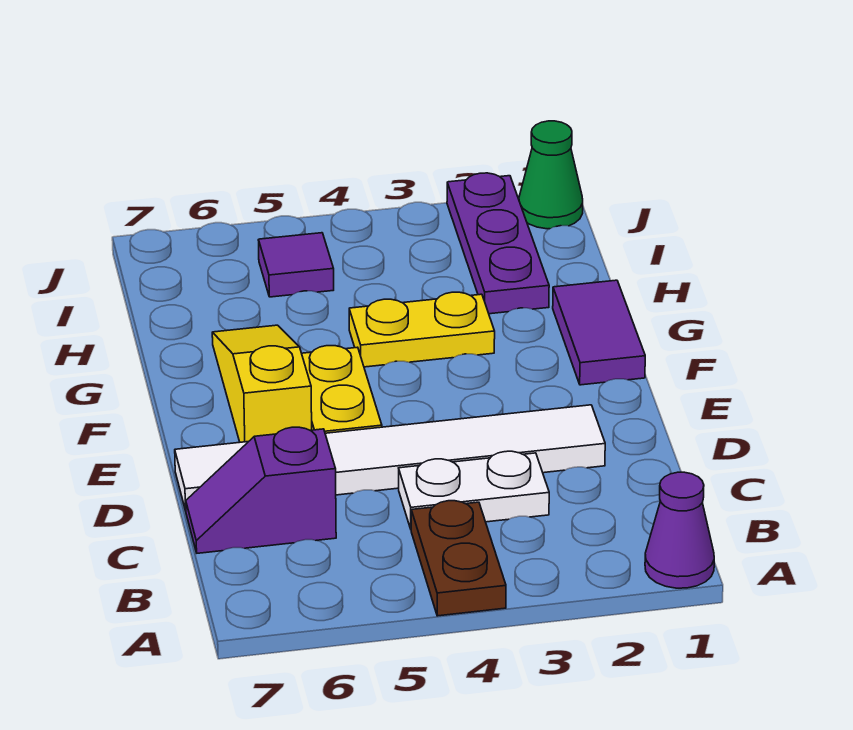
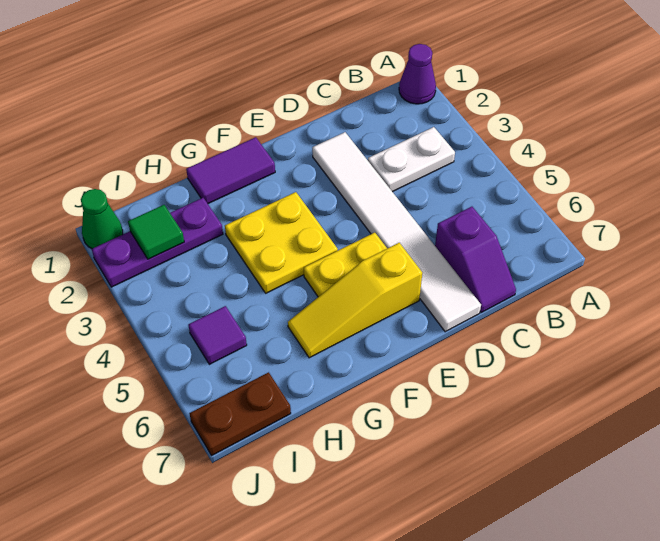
brown 1x2 plate [411,501,506,616] -> brown 1x2 plate moved to [189,372,291,455]
white 1x2 plate [399,451,549,529] -> white 1x2 plate turned to [368,127,455,192]
yellow 1x2 plate [349,292,495,367] -> yellow 2x2 plate [225,192,338,293]
none -> green 1x1 tile [128,205,184,259]

